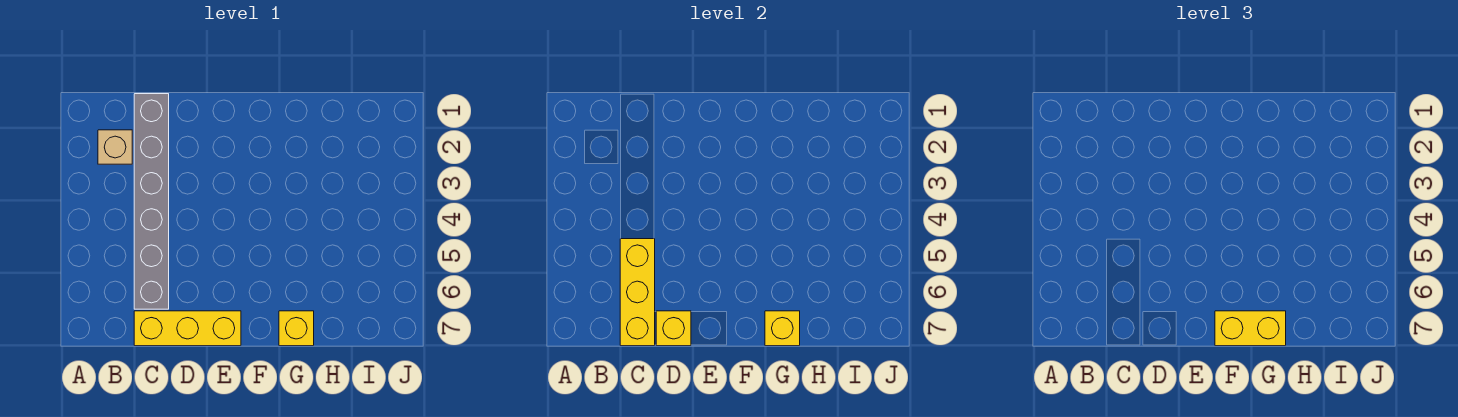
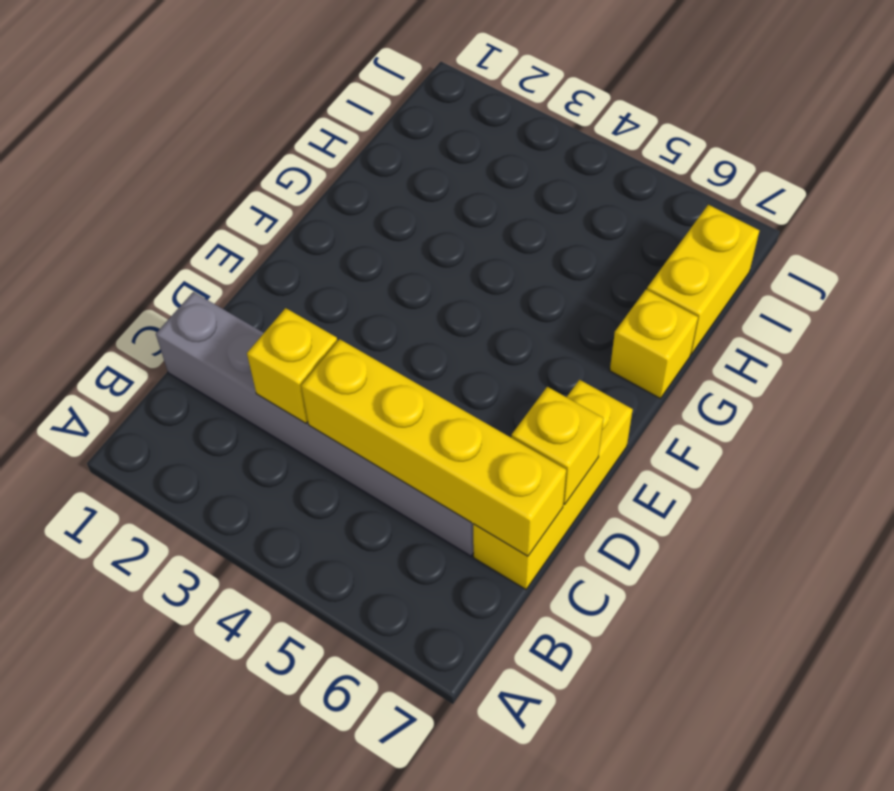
tan 1x1 brick [98,130,132,164] -> none
yellow 1x3 brick [620,239,655,346] -> yellow 1x4 brick [301,339,566,556]
yellow 1x2 brick [1215,311,1286,346] -> yellow 1x2 brick moved to [647,205,759,354]
yellow 1x1 brick [765,311,800,346] -> yellow 1x1 brick moved to [247,308,337,423]

